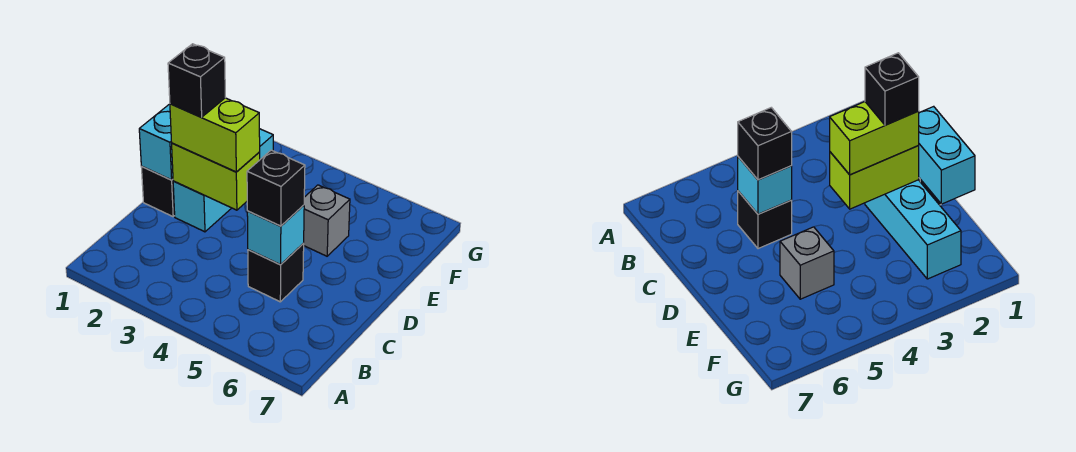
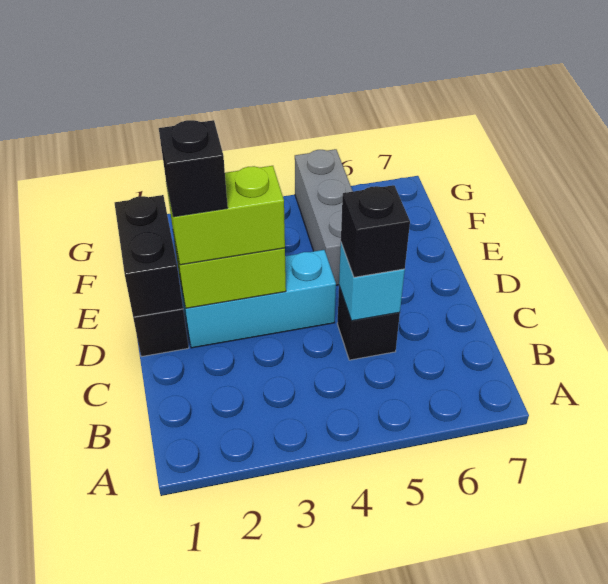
cyan 1x2 brick [139,104,173,180] -> black 1x2 brick [115,195,183,317]
cyan 1x3 brick [173,129,273,232] -> cyan 1x3 brick turned to [180,250,336,348]
grey 1x1 brick [303,185,350,256] -> grey 1x3 brick [295,149,353,285]

